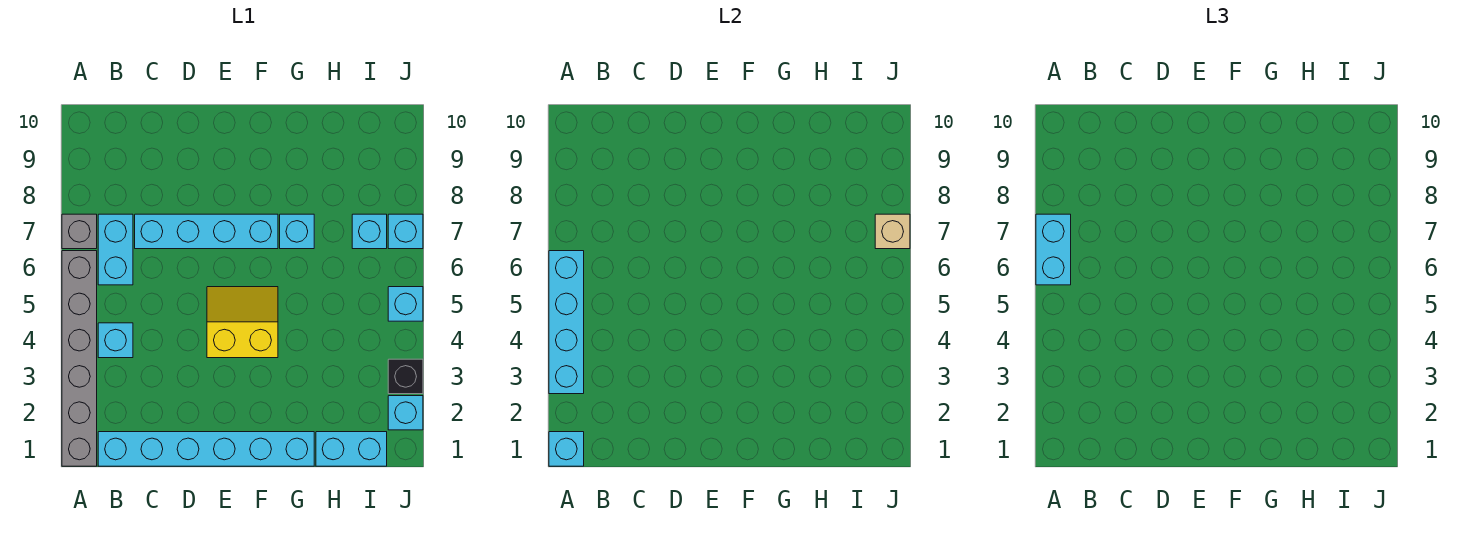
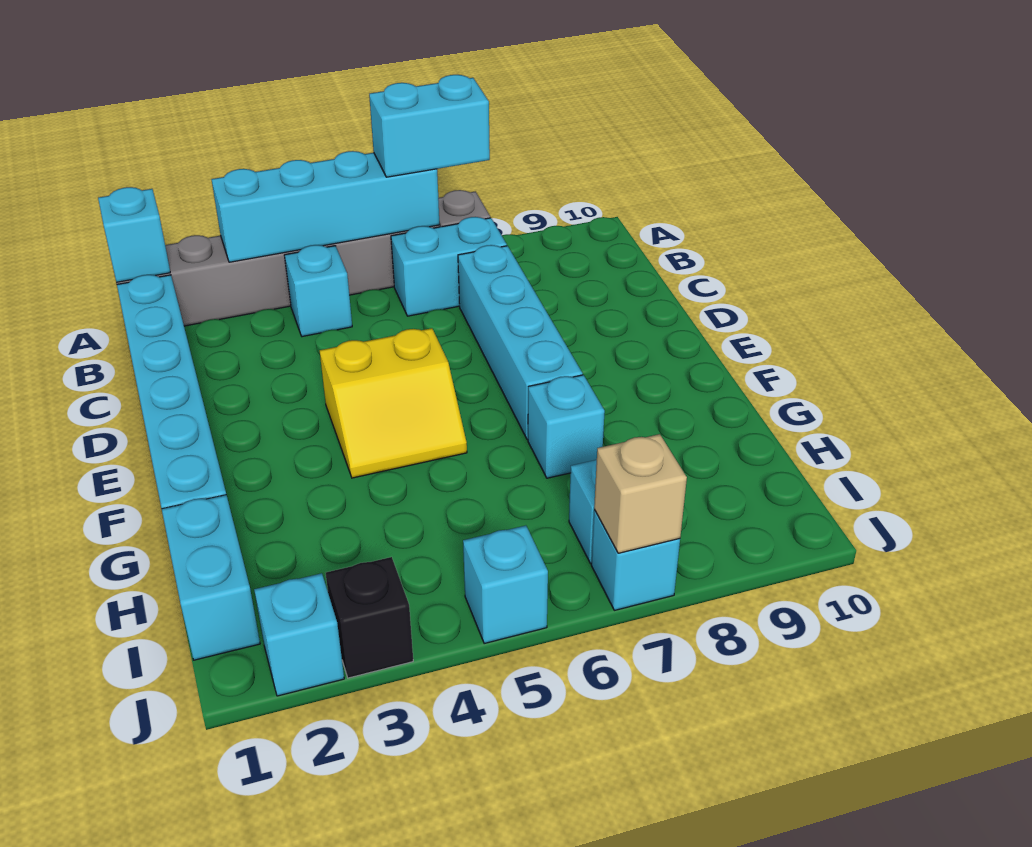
yellow 2x2 slope [207,287,278,358] -> yellow 2x2 slope turned to [320,328,467,478]

